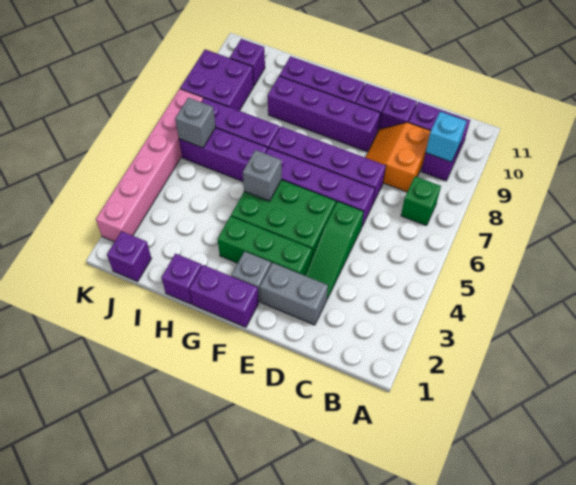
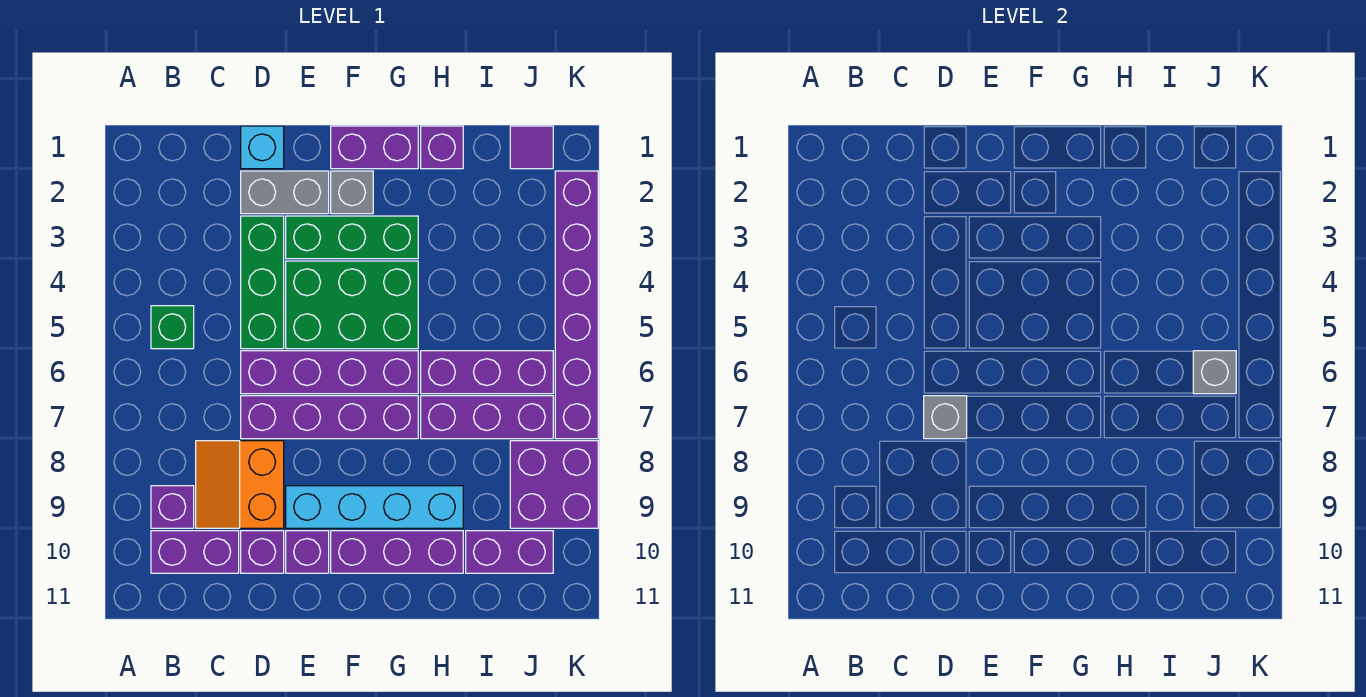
green 1x1 brick [401,176,441,226] -> green 1x1 brick moved to [151,306,194,349]
cyan 1x1 brick [426,112,466,162] -> cyan 1x1 brick moved to [241,126,284,169]
orange 2x2 slope [365,122,431,192] -> orange 2x2 slope turned to [196,441,284,528]
green 1x3 slope [305,201,364,299] -> green 1x3 brick [241,216,284,349]
purple 1x4 brick [268,76,380,152] -> cyan 1x4 brick [286,486,463,528]
grey 1x1 brick [243,150,282,201] -> grey 1x1 brick moved to [924,396,967,439]
purple 1x1 brick [107,231,151,281] -> purple 1x1 tile [510,126,553,169]
purple 1x1 brick [230,39,265,85] -> purple 1x2 brick [466,531,553,573]
pink 1x6 brick [96,89,203,242] -> purple 1x6 brick [555,171,598,439]

